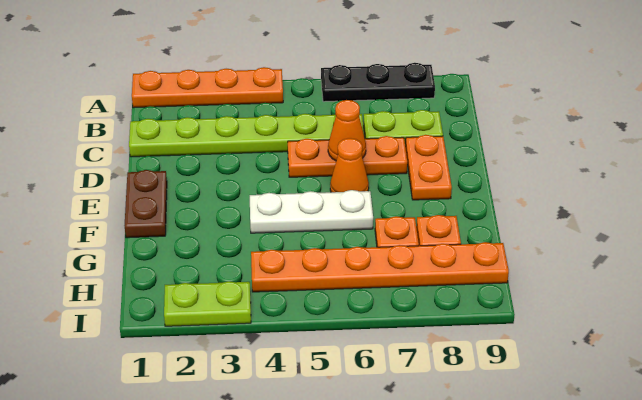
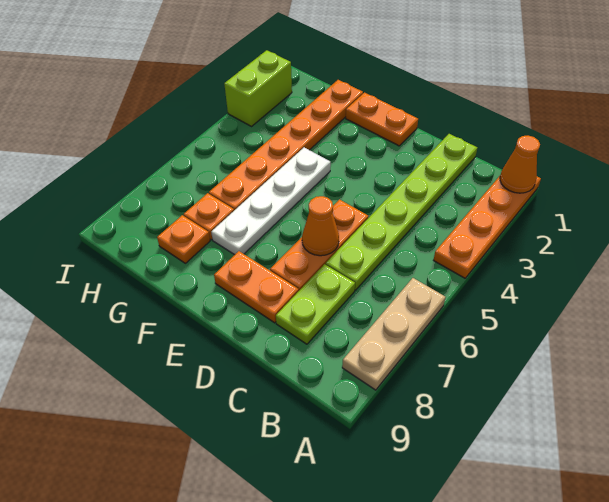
black 1x3 plate [321,63,435,102] -> tan 1x3 plate [342,278,445,390]
brown 1x2 plate [125,170,167,238] -> orange 1x2 plate [346,93,418,146]
orange 1x1 cone [330,138,369,192] -> orange 1x1 cone moved to [500,136,540,193]
white 1x3 plate [250,190,373,233] -> white 1x4 plate [211,147,331,255]
orange 1x6 plate [251,242,509,292] -> orange 1x6 plate moved to [209,80,363,210]
lime 1x2 plate [164,281,251,326] -> lime 1x2 brick [224,50,292,126]

